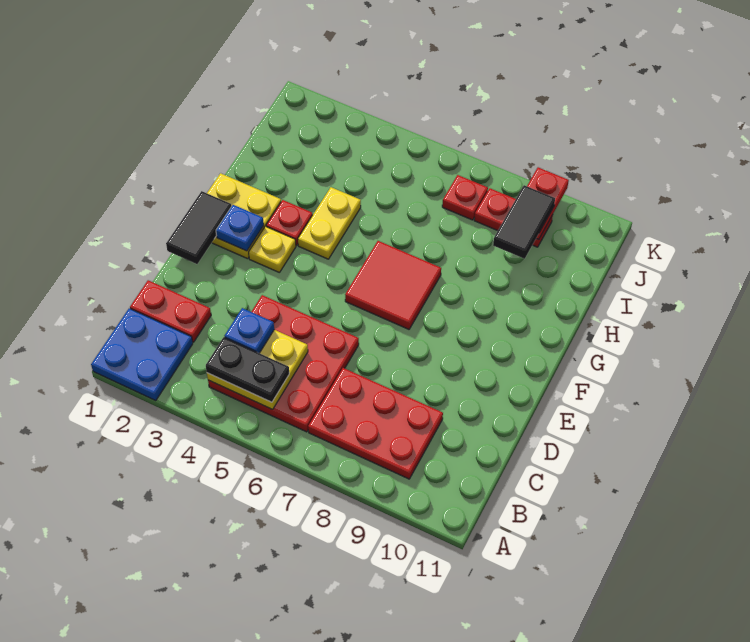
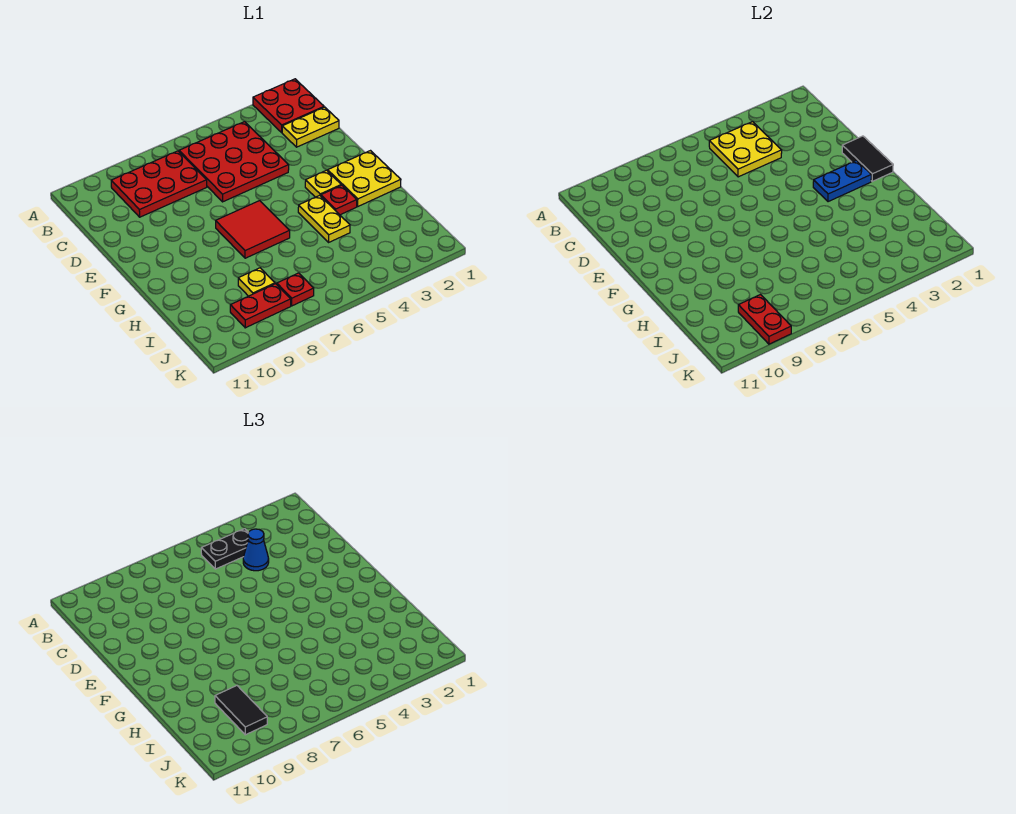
blue 2x2 plate [91,308,193,401] -> red 2x2 plate [253,79,324,132]
red 1x2 plate [130,280,211,342] -> yellow 1x2 plate [282,107,339,147]
blue 1x1 plate [225,308,274,353] -> blue 1x1 cone [243,529,269,571]
blue 1x1 plate [216,205,264,251] -> blue 1x2 plate [813,160,871,202]
none -> yellow 1x1 plate [238,268,275,296]

